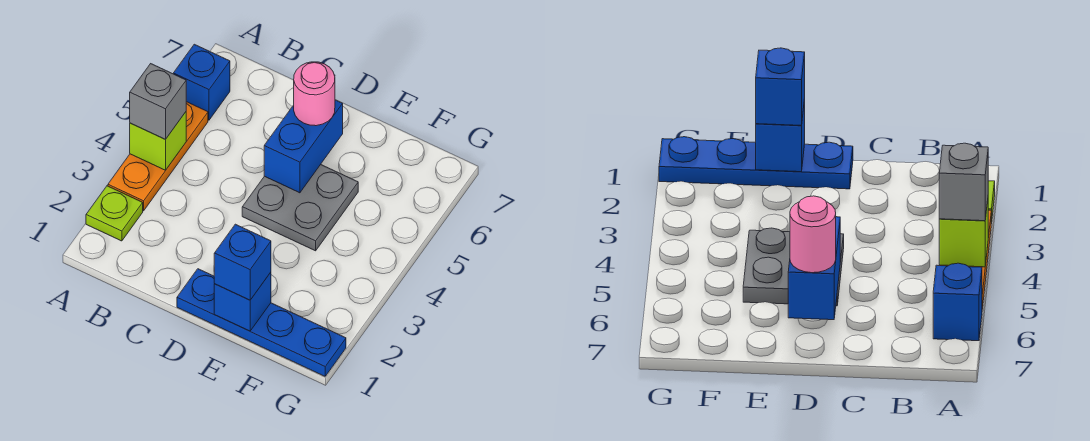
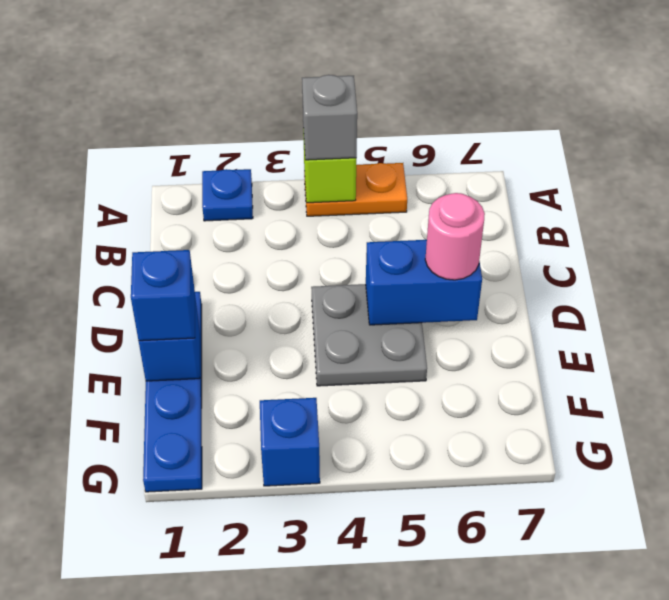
lime 1x1 plate [86,186,143,241] -> blue 1x1 plate [202,169,253,221]
orange 1x3 plate [108,102,208,211] -> orange 1x2 plate [304,163,407,216]
blue 1x1 brick [173,44,230,120] -> blue 1x1 brick moved to [260,398,320,486]

